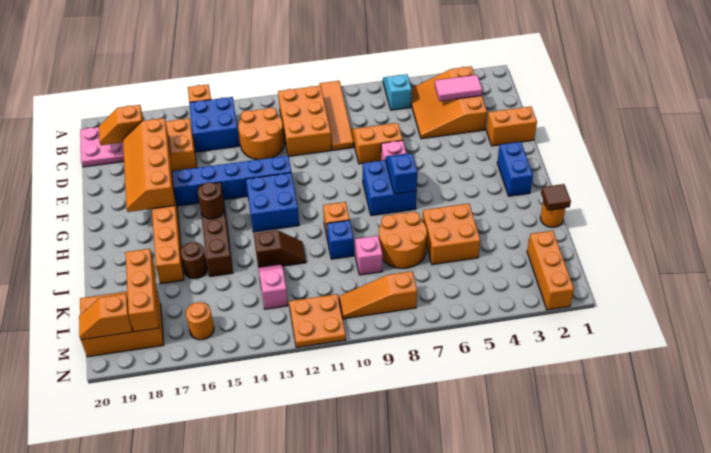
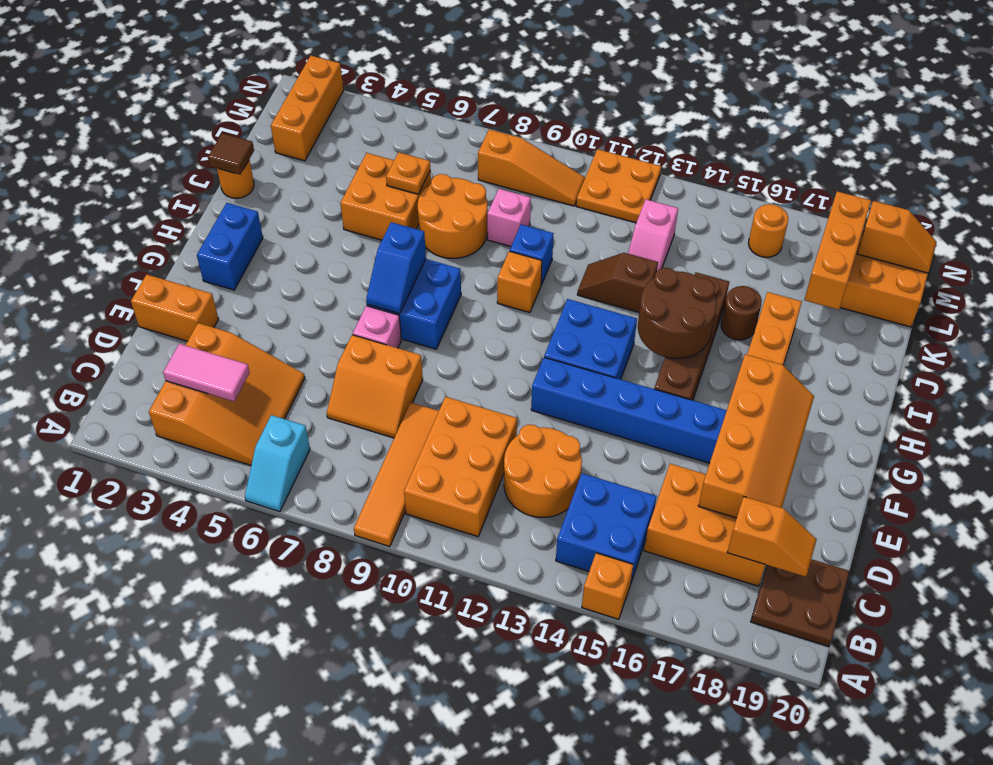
pink 2x2 plate [80,127,124,167] -> brown 2x2 plate [751,559,849,647]
brown 1x1 round brick [198,182,224,219] -> brown 2x2 round brick [638,268,717,359]
none -> orange 1x1 plate [386,152,430,194]

